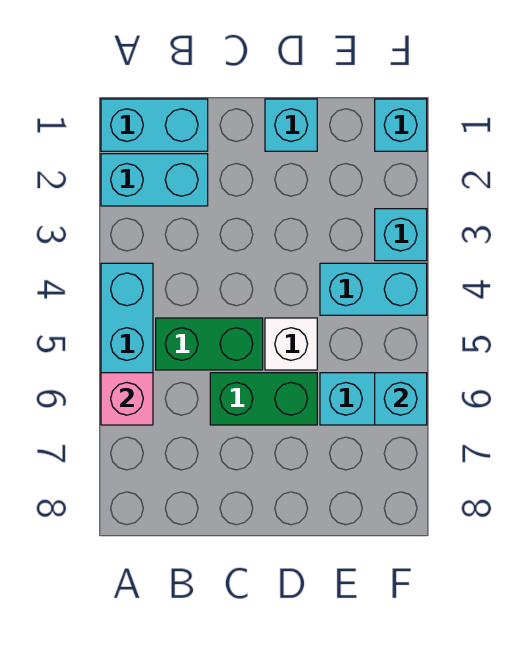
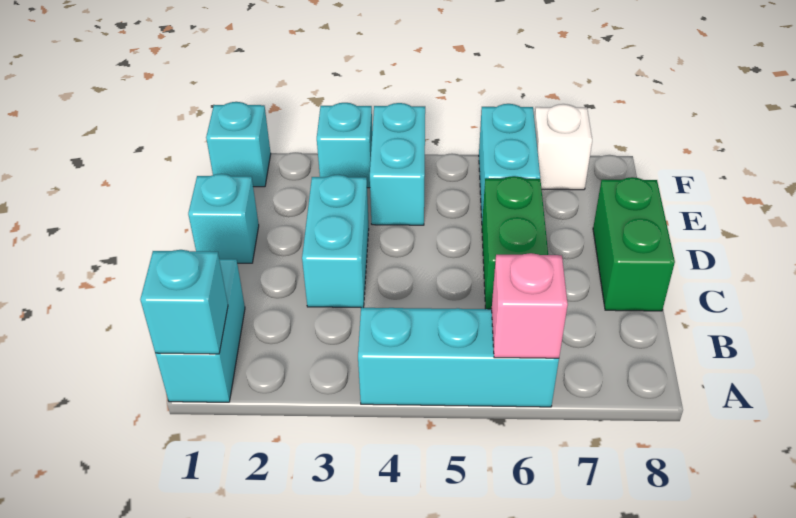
cyan 1x2 brick [101,154,208,206] -> cyan 1x2 brick moved to [302,175,369,308]
green 1x2 brick [156,318,263,370] -> green 1x2 brick moved to [593,177,675,311]
white 1x1 brick [265,318,317,370] -> white 1x1 brick moved to [534,104,592,190]
cyan 1x1 brick [375,373,427,425] -> cyan 1x1 brick moved to [140,250,228,354]

